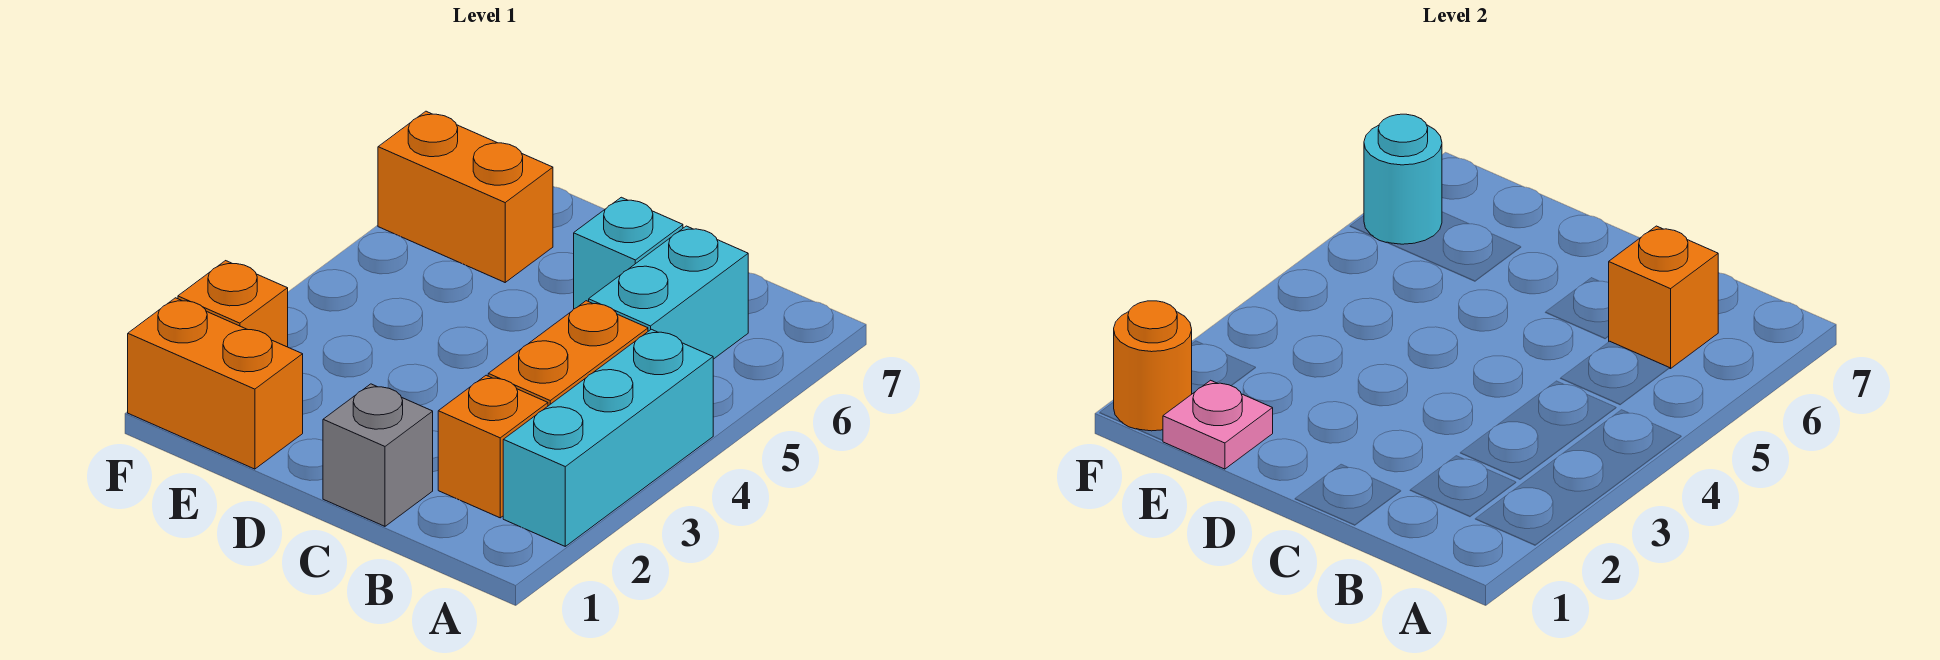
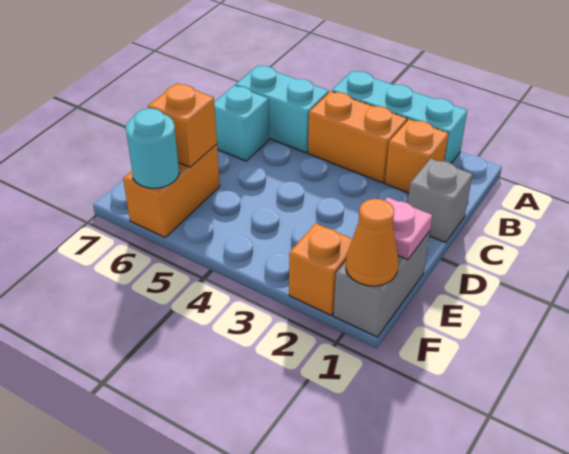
orange 1x1 brick [1609,226,1718,369] -> orange 1x1 brick moved to [148,83,217,167]
orange 1x2 brick [128,298,303,469] -> grey 1x2 brick [333,231,430,337]
orange 1x1 round brick [1114,301,1192,431] -> orange 1x1 cone [346,199,398,286]

